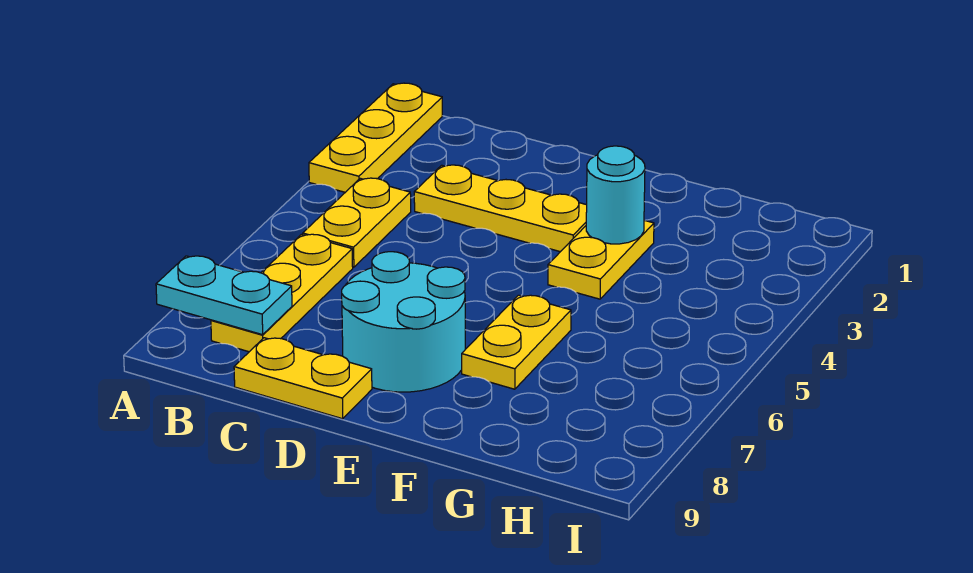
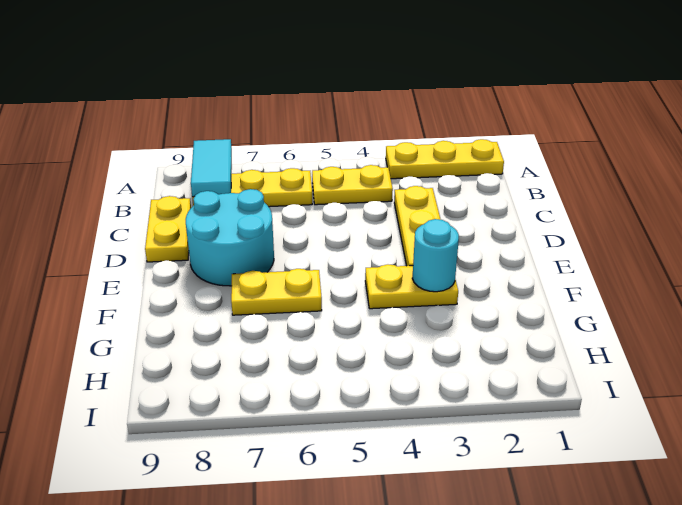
cyan 1x2 plate [156,256,292,335] -> cyan 1x2 tile [191,139,232,197]

